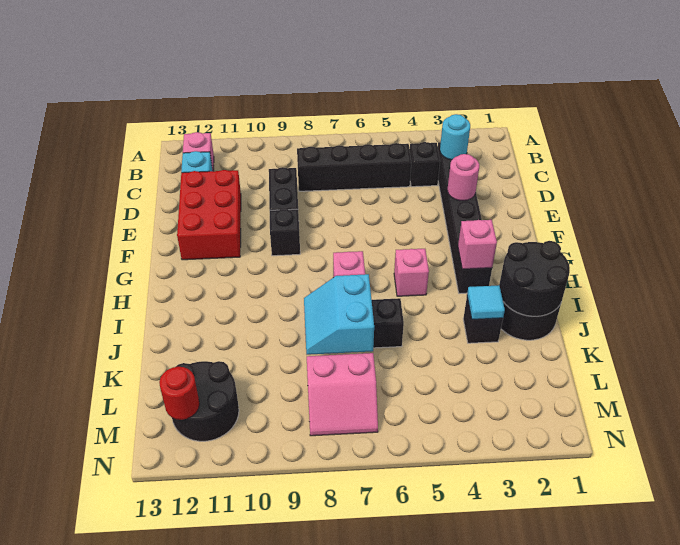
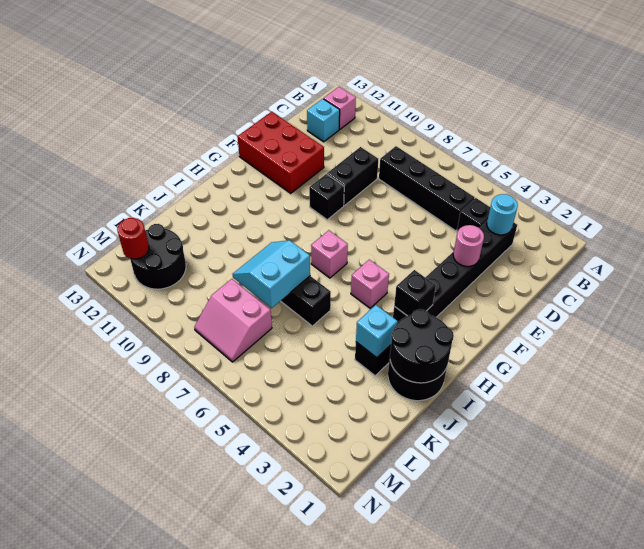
red 2x3 brick [177,170,241,260] -> red 2x3 brick turned to [237,112,324,193]
pink 1x1 brick [458,220,497,269] -> black 1x1 brick [394,270,436,316]
cyan 1x1 tile [467,285,505,319] -> cyan 1x1 brick [356,305,398,358]

